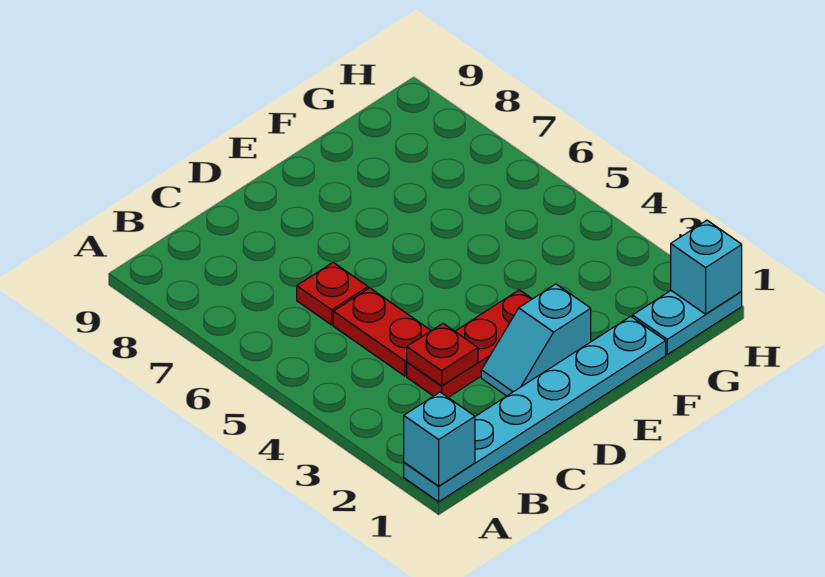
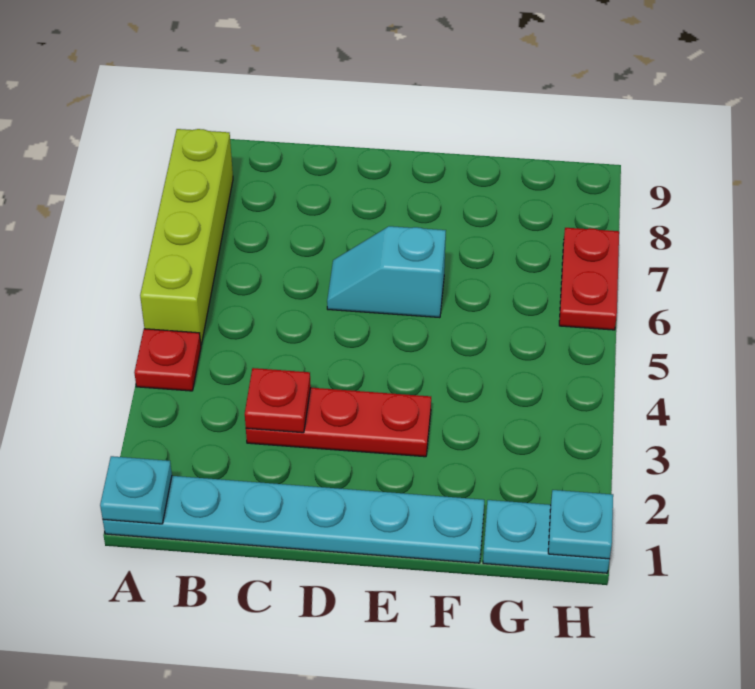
cyan 1x1 brick [404,392,475,486] -> cyan 1x1 plate [100,456,172,524]
none -> lime 1x4 brick [140,129,233,344]
red 1x2 plate [333,288,431,376] -> red 1x2 plate moved to [559,228,619,330]
red 1x1 plate [297,263,368,325] -> red 1x1 plate moved to [134,329,201,391]
cyan 1x2 slope [481,284,591,396] -> cyan 1x2 slope moved to [327,226,446,318]
cyan 1x1 brick [671,220,742,314] -> cyan 1x1 plate [548,490,613,559]

